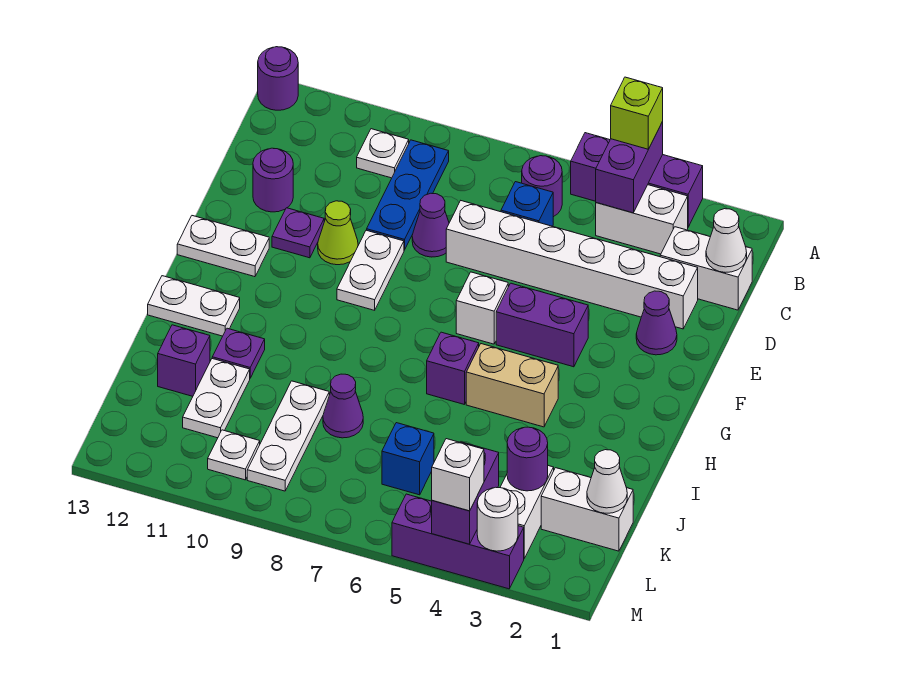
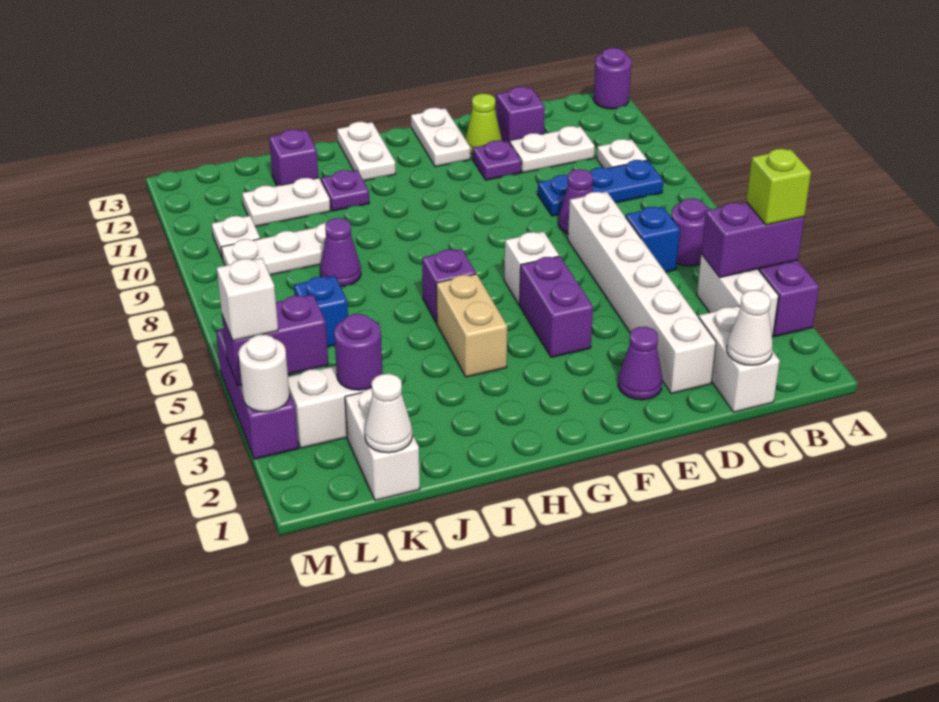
purple 1x1 round brick [253,148,293,212] -> purple 1x1 brick [496,87,545,143]
white 1x2 plate [337,230,404,310] -> white 1x2 plate moved to [510,126,595,173]
lime 1x1 cone [318,201,358,265] -> lime 1x1 cone moved to [465,94,502,155]

